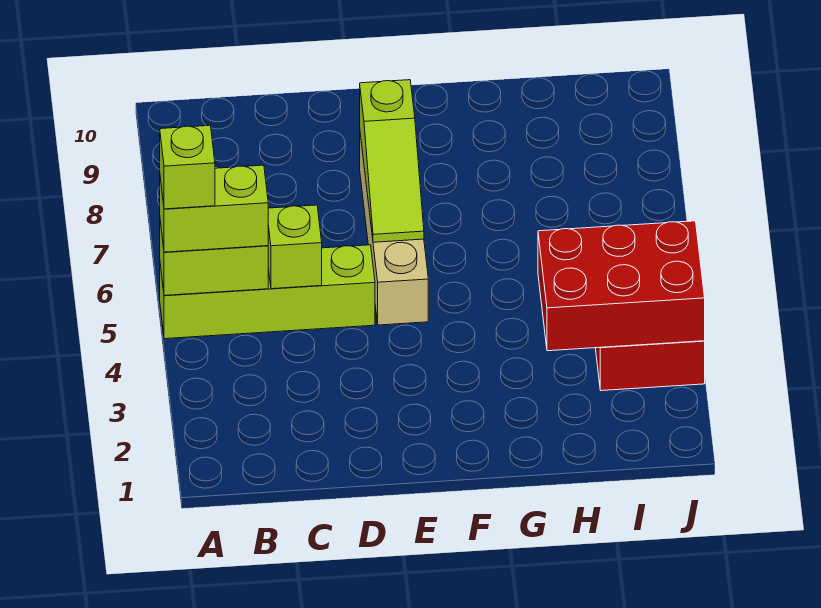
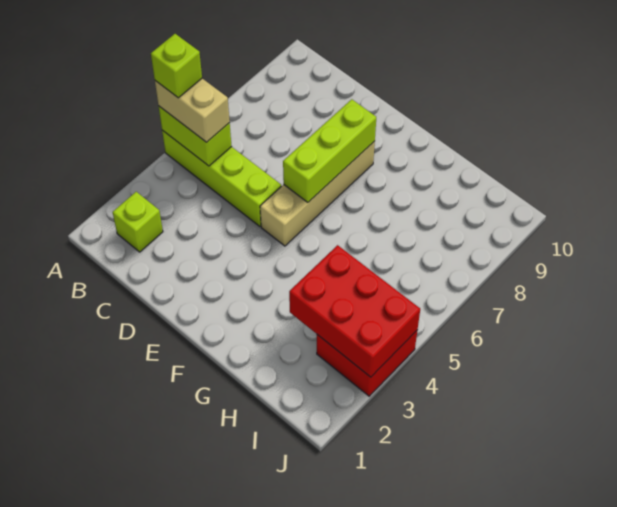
lime 1x2 brick [160,165,268,252] -> tan 1x2 brick [155,79,230,142]
lime 1x1 brick [268,205,322,289] -> lime 1x1 brick moved to [113,192,163,252]
lime 1x3 slope [360,80,424,242] -> lime 1x3 brick [283,99,376,202]

